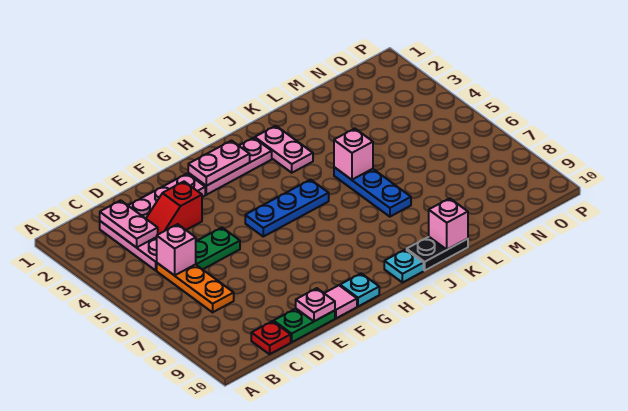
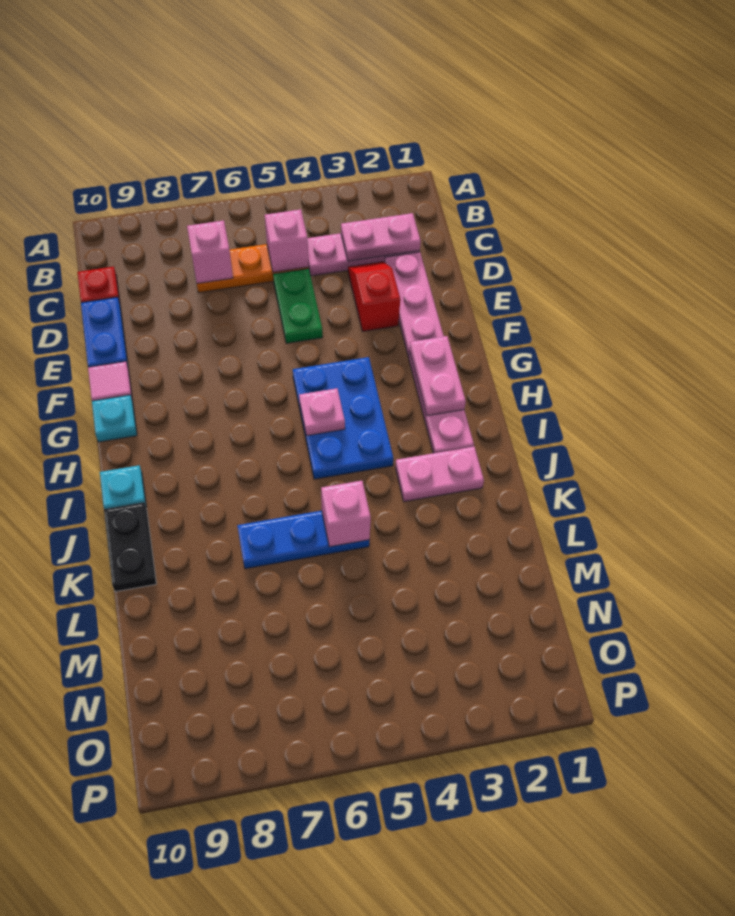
green 1x2 plate [274,309,335,342] -> blue 1x2 plate [81,297,128,367]
pink 1x1 plate [296,288,335,321] -> pink 1x1 plate moved to [299,388,345,436]
blue 1x3 plate [245,180,329,237] -> blue 2x3 plate [293,357,393,479]
pink 1x1 brick [429,198,468,250] -> pink 1x1 brick moved to [187,221,233,284]

